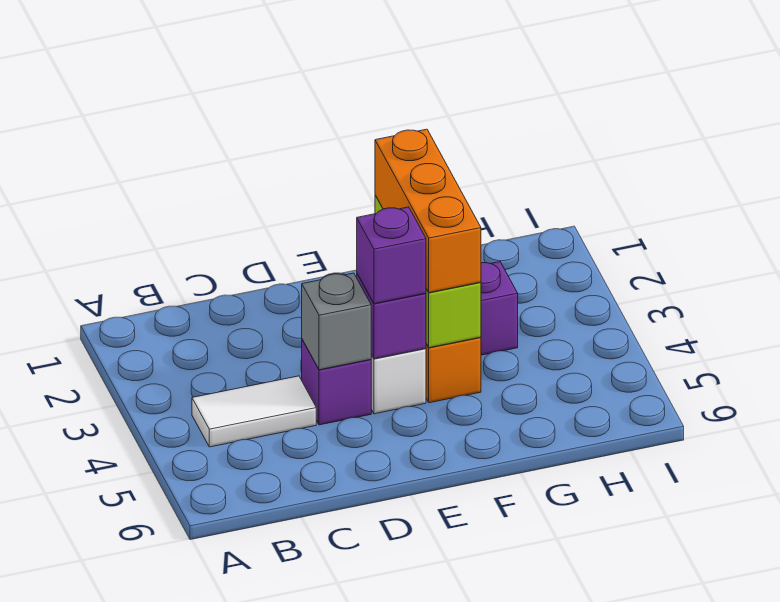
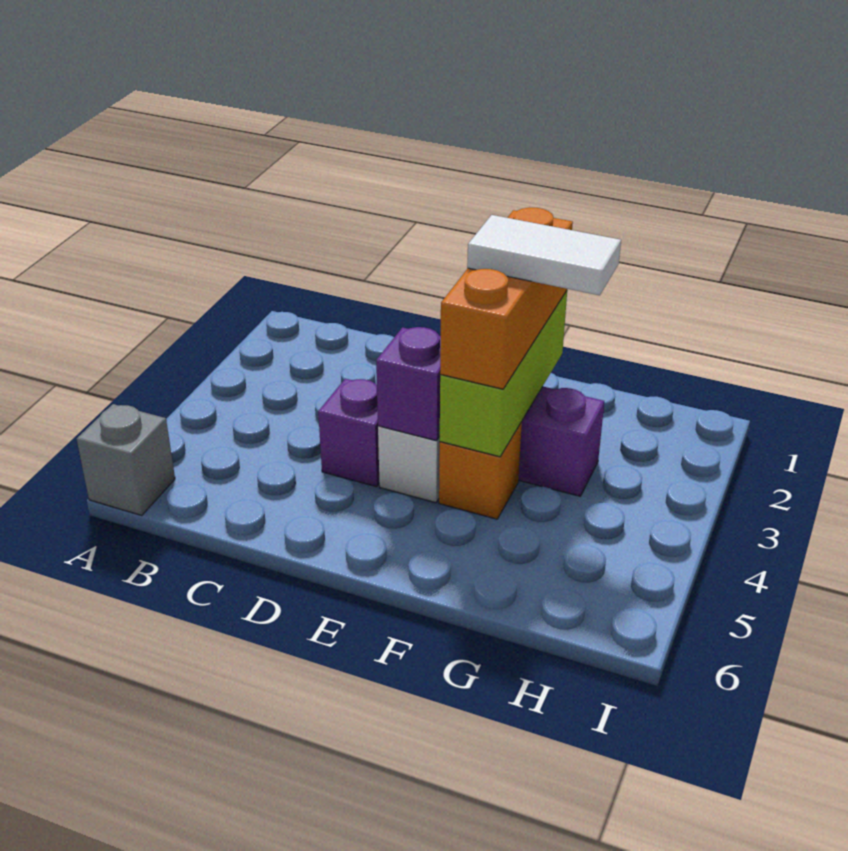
white 1x2 tile [192,376,316,447] -> white 1x2 tile moved to [467,215,621,295]
grey 1x1 brick [302,273,371,370] -> grey 1x1 brick moved to [77,404,175,516]
purple 1x1 brick [357,207,426,304] -> none

